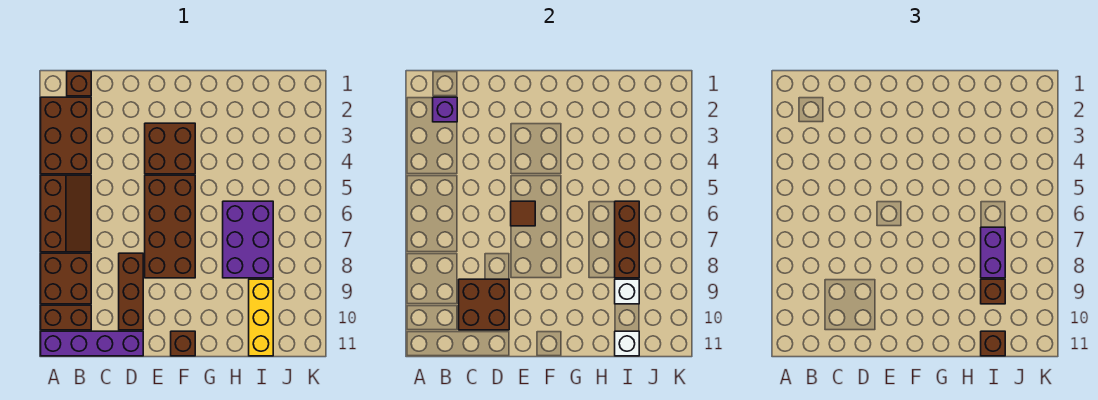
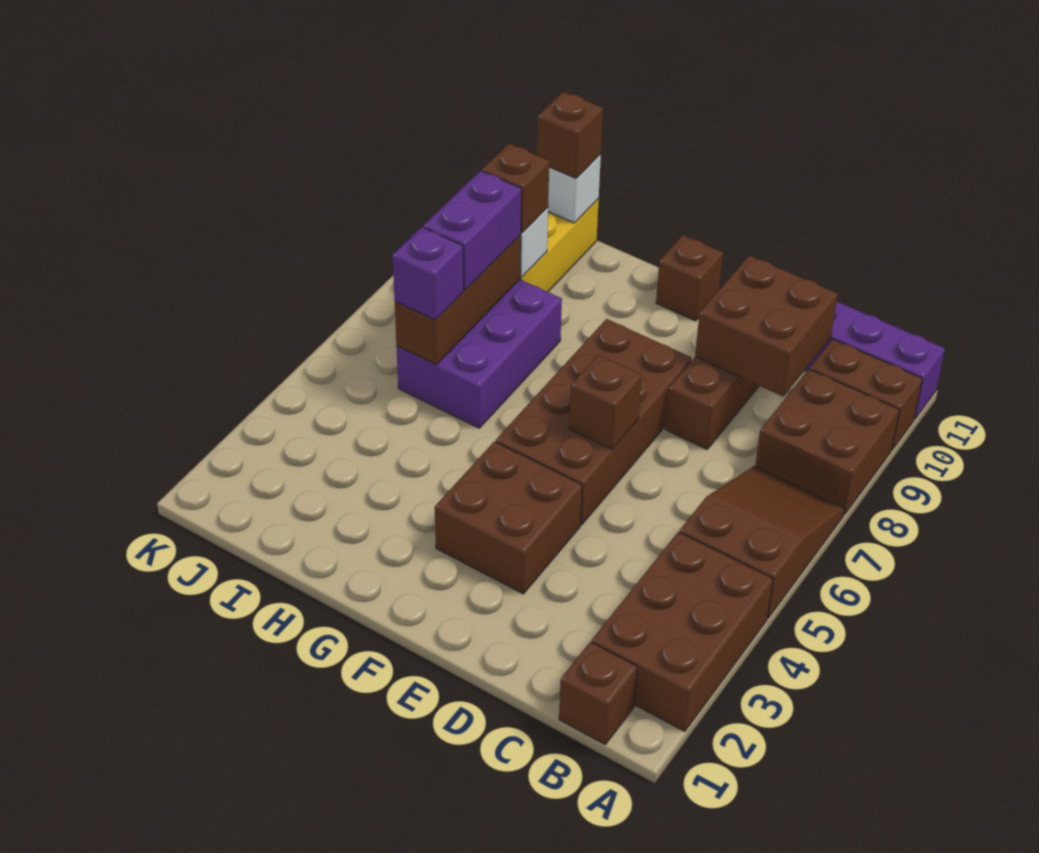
brown 2x3 slope [41,175,91,252] -> brown 2x3 slope turned to [680,466,845,618]
purple 1x1 brick [433,97,457,122] -> purple 1x1 brick moved to [393,227,464,320]
brown 1x1 tile [511,201,535,226] -> brown 1x1 brick [569,355,642,449]

